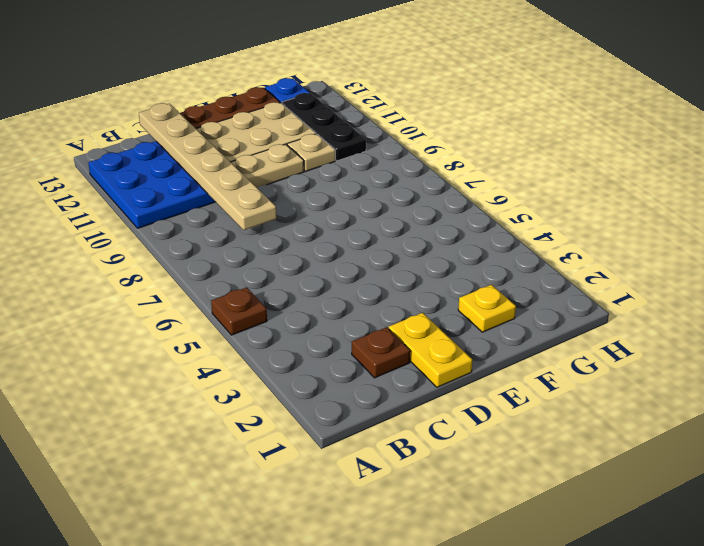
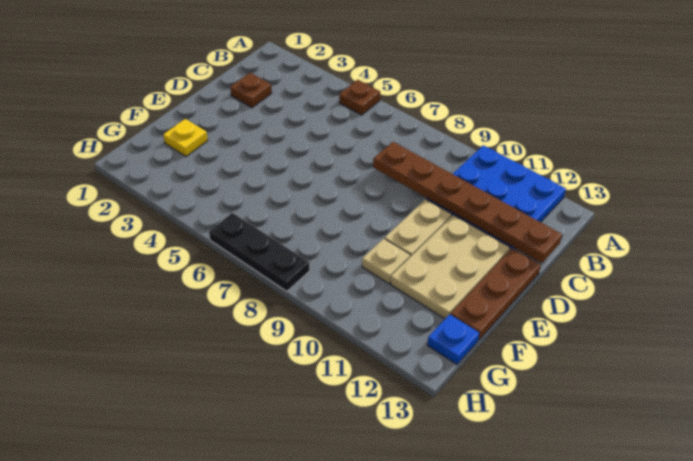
tan 1x6 plate [139,103,276,230] -> brown 1x6 plate [373,142,562,263]
yellow 1x2 plate [388,313,472,387] -> none
black 1x3 plate [282,93,366,161] -> black 1x3 plate moved to [209,213,310,291]

